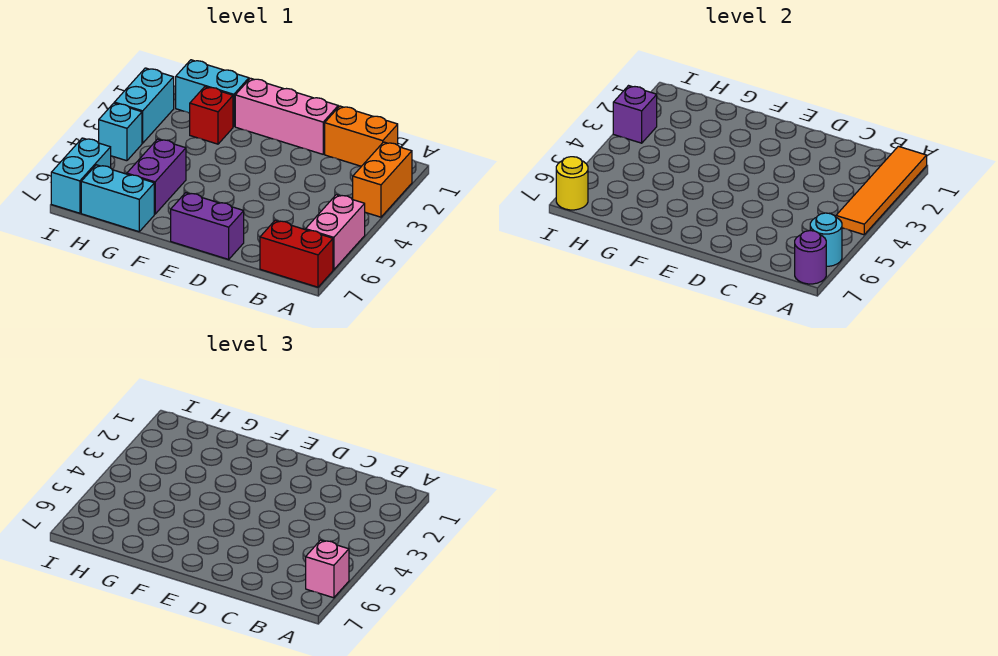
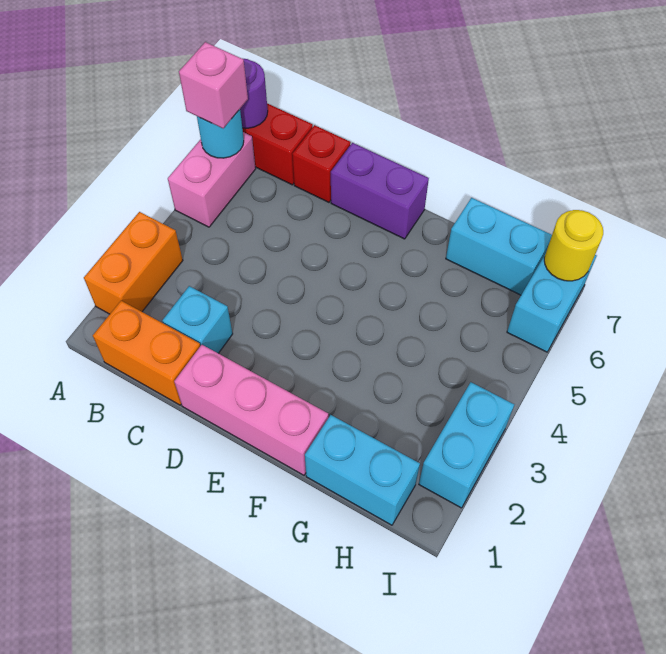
orange 1x4 tile [836,146,927,235] -> none
red 1x1 brick [190,87,233,144] -> red 1x1 brick moved to [292,125,351,202]
purple 1x2 brick [127,139,186,214] -> none
purple 1x1 brick [613,86,657,143] -> none
cyan 1x1 brick [99,103,142,161] -> cyan 1x1 brick moved to [162,286,233,353]

